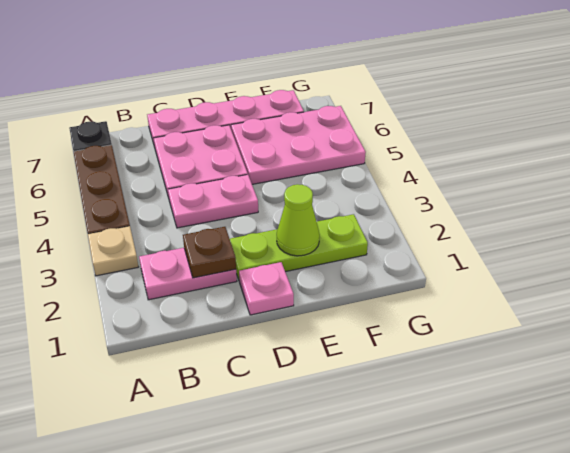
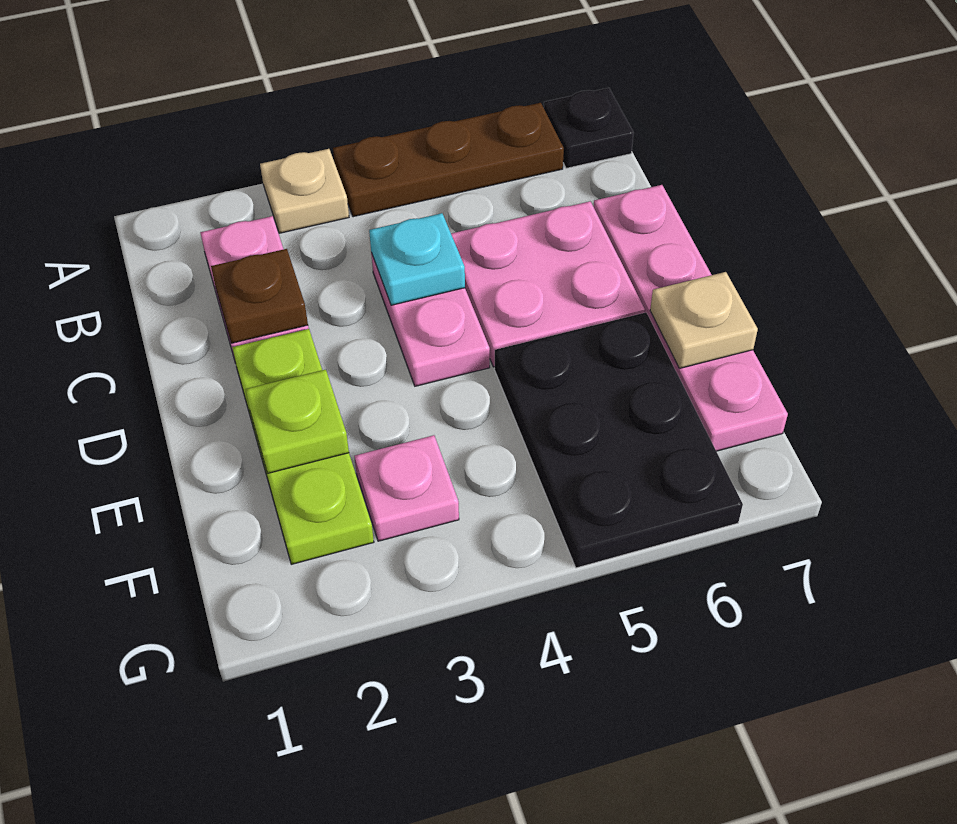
none -> cyan 1x1 plate [369,213,465,305]
pink 1x1 plate [239,262,294,315] -> pink 1x1 plate moved to [354,435,459,541]
lime 1x1 cone [277,184,320,256] -> lime 1x1 plate [245,370,349,474]
pink 2x3 plate [231,106,366,184] -> black 2x3 plate [494,313,743,568]
none -> tan 1x1 plate [650,272,758,368]

